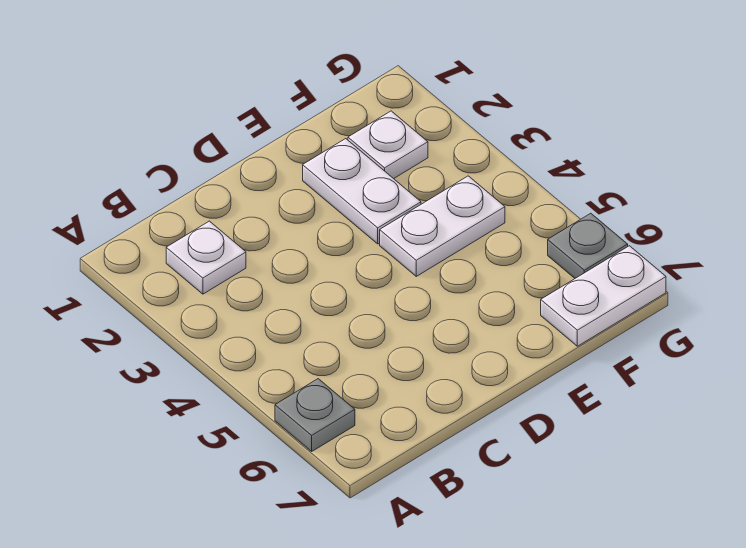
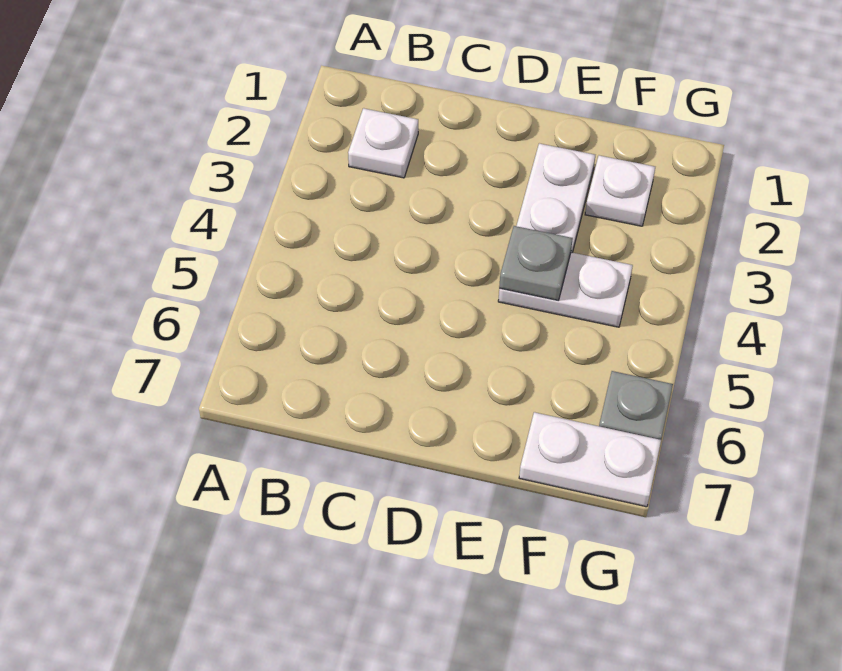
grey 1x1 plate [275,379,355,451] -> grey 1x1 plate moved to [499,226,573,300]

